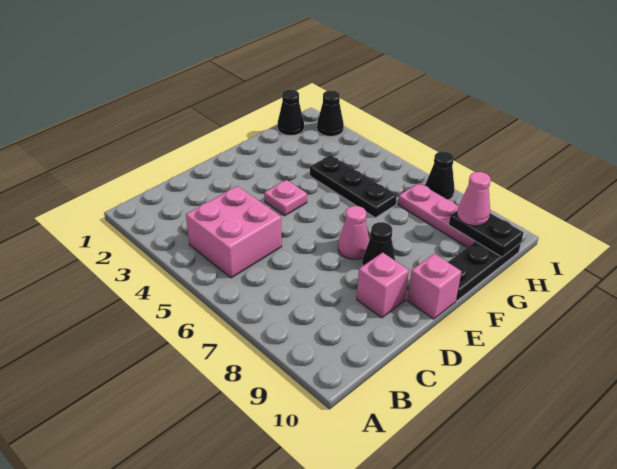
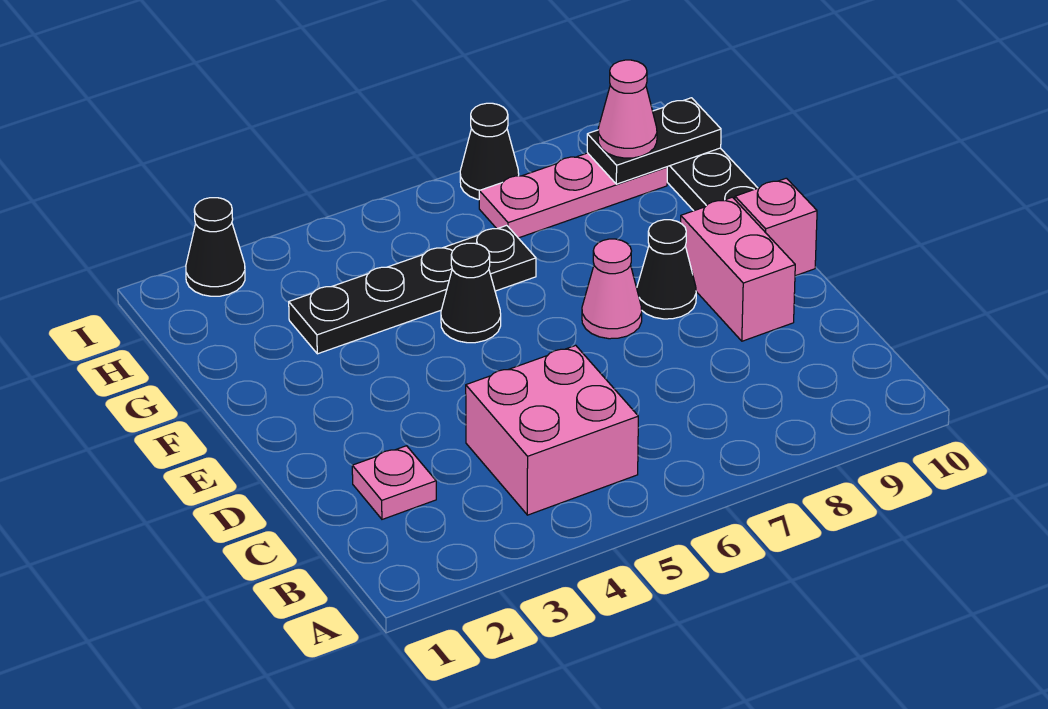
pink 1x1 brick [357,253,409,318] -> pink 1x2 brick [681,197,795,341]
pink 1x1 plate [264,180,307,216] -> pink 1x1 plate moved to [352,446,436,519]
black 1x3 plate [310,155,397,218] -> black 1x4 plate [289,225,536,354]
black 1x1 cone [277,90,304,135] -> black 1x1 cone moved to [441,243,501,343]

